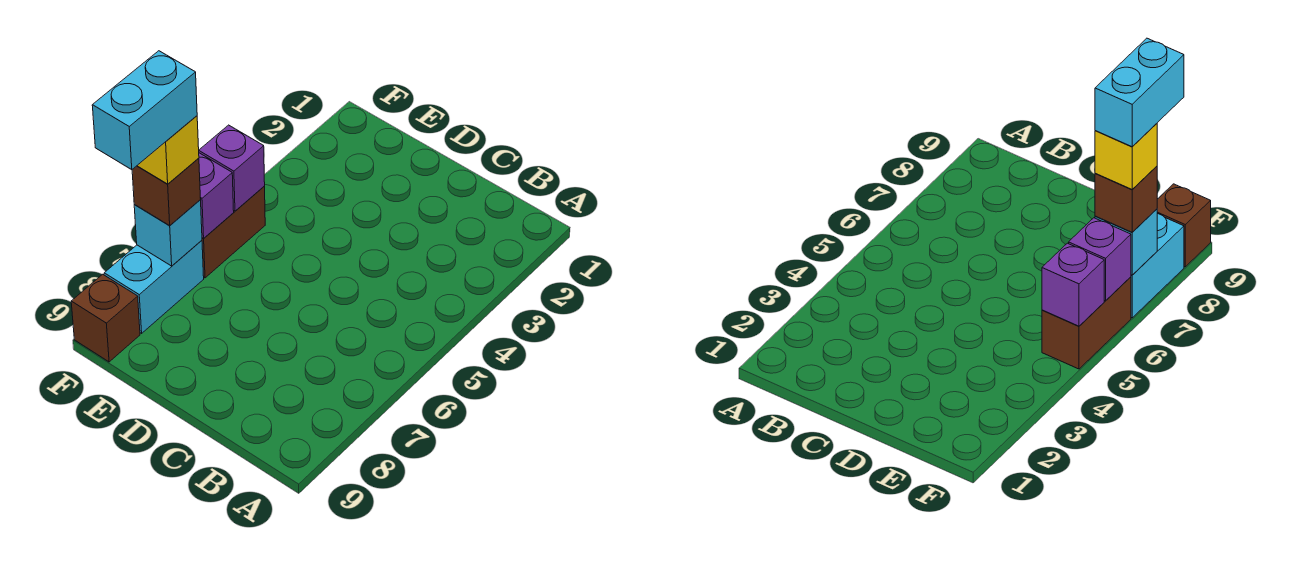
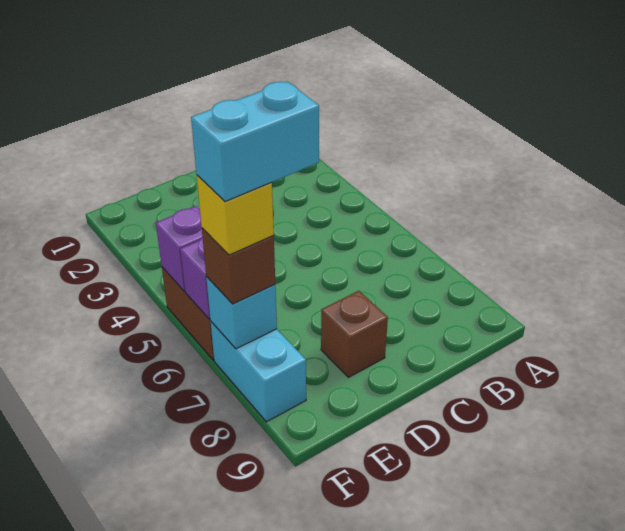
cyan 1x2 brick [92,51,197,170] -> cyan 1x2 brick turned to [191,82,319,202]
brown 1x1 brick [71,274,140,362] -> brown 1x1 brick moved to [321,291,388,377]

